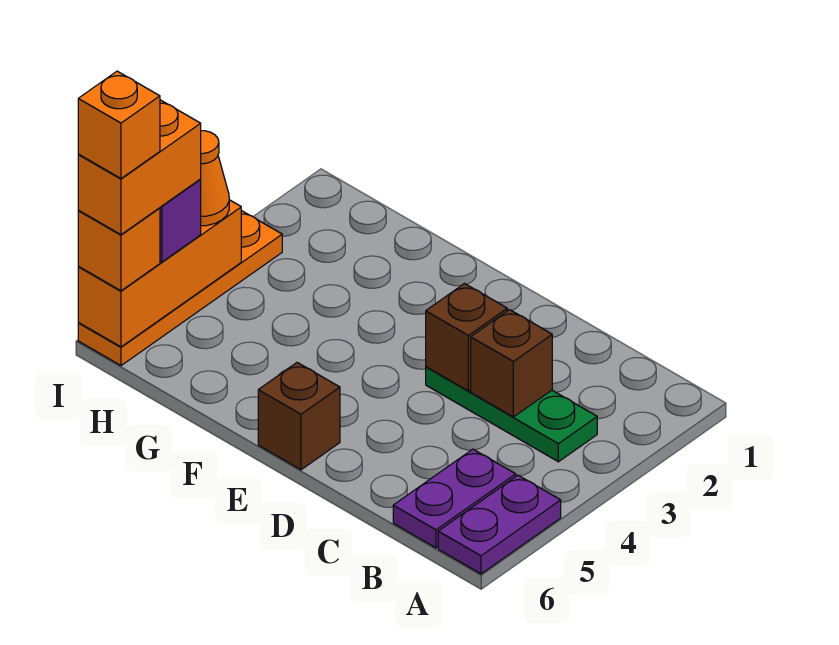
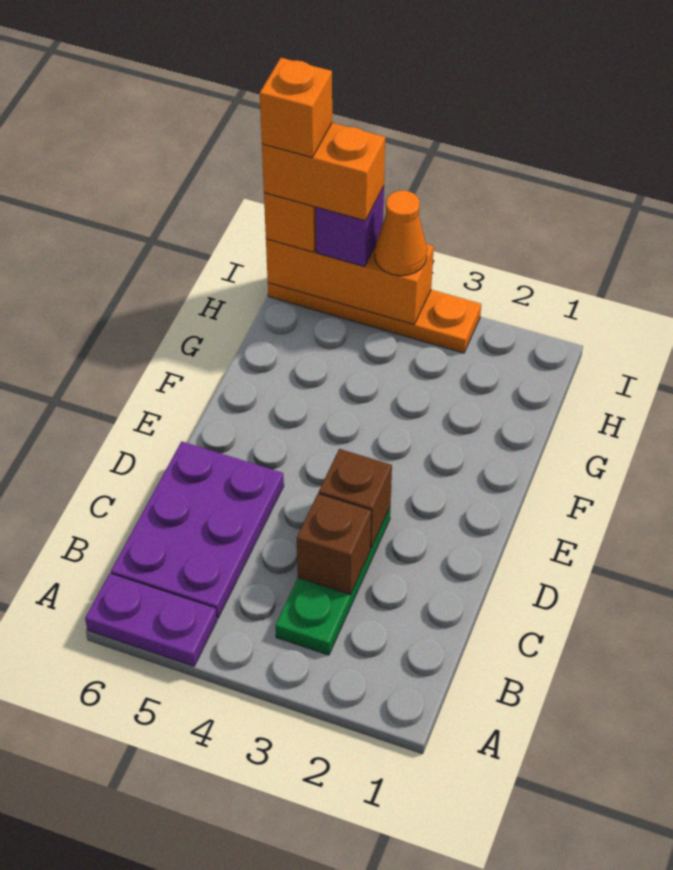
purple 1x2 plate [393,449,516,548] -> purple 2x3 plate [111,441,284,618]
brown 1x1 brick [258,363,340,470] -> none

